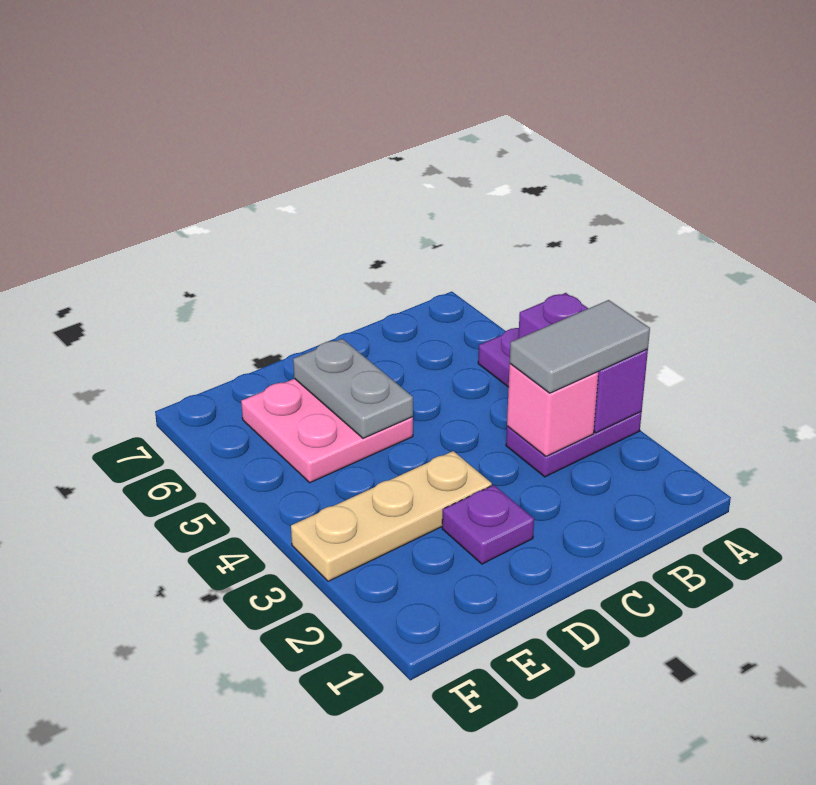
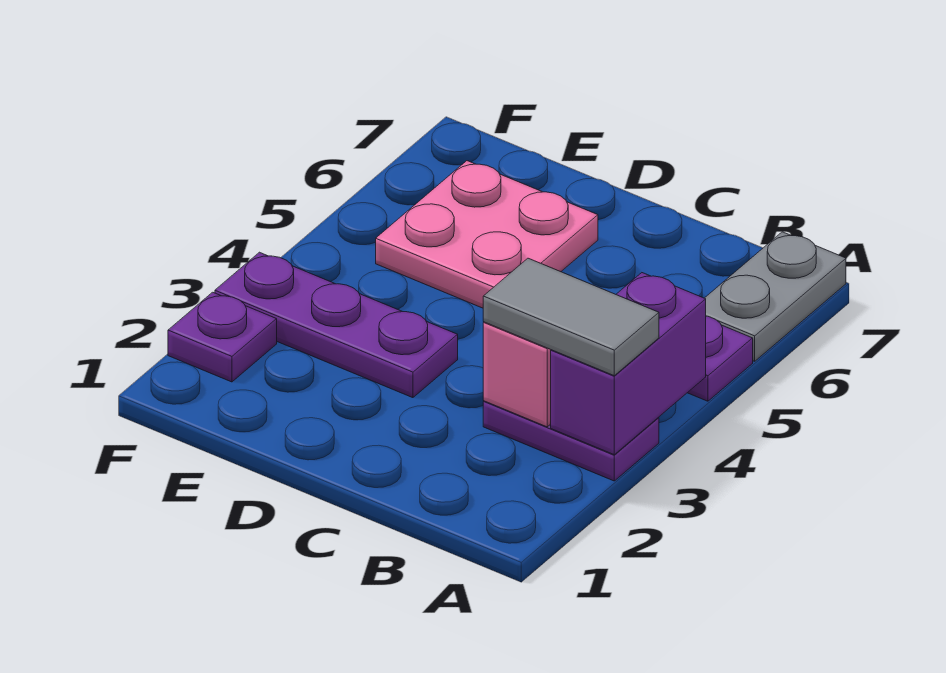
purple 1x1 plate [442,485,534,564] -> purple 1x1 plate moved to [168,292,277,382]
tan 1x3 plate [291,451,492,581] -> purple 1x3 plate [215,252,458,398]
grey 1x2 plate [293,339,413,438] -> grey 1x2 plate moved to [705,232,846,361]

